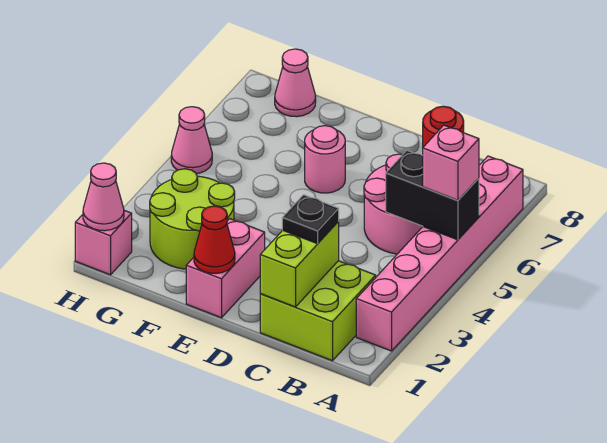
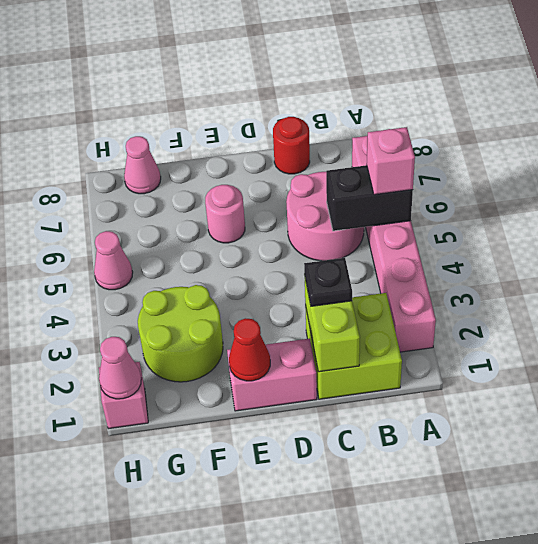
pink 1x2 brick [186,219,265,318] -> pink 1x2 brick turned to [227,338,317,411]

